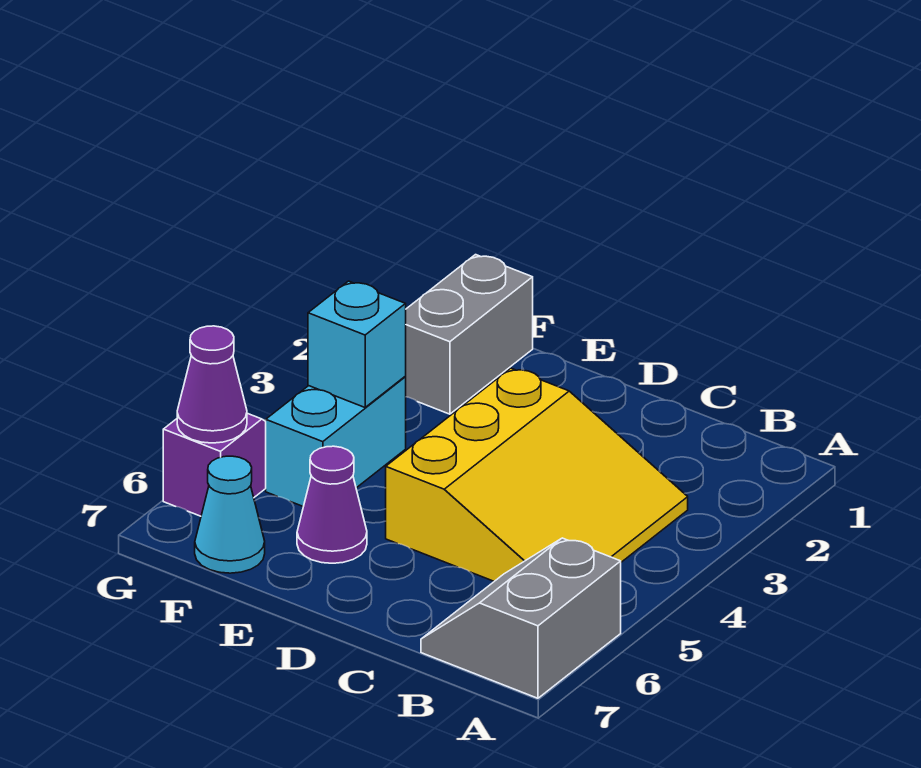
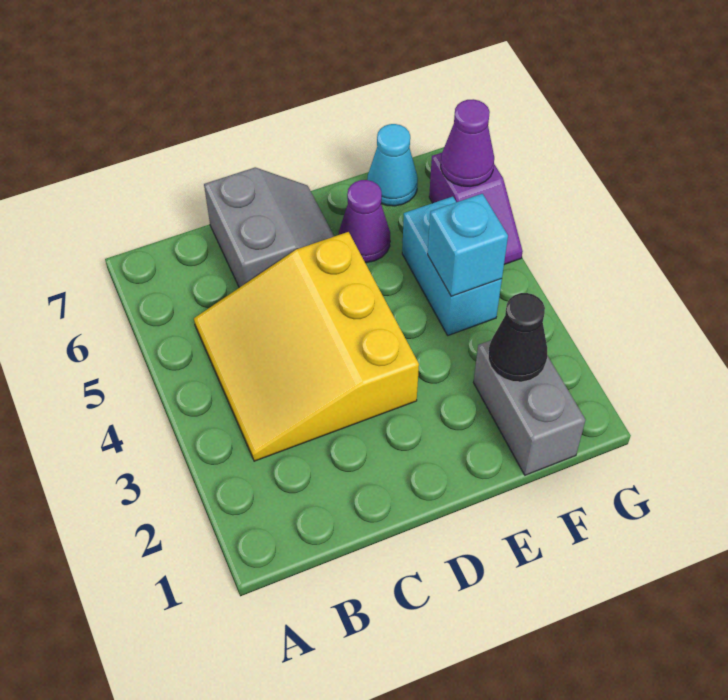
grey 2x2 slope [421,538,621,698] -> grey 2x2 slope moved to [204,168,334,288]
none -> black 1x1 cone [488,293,547,382]

